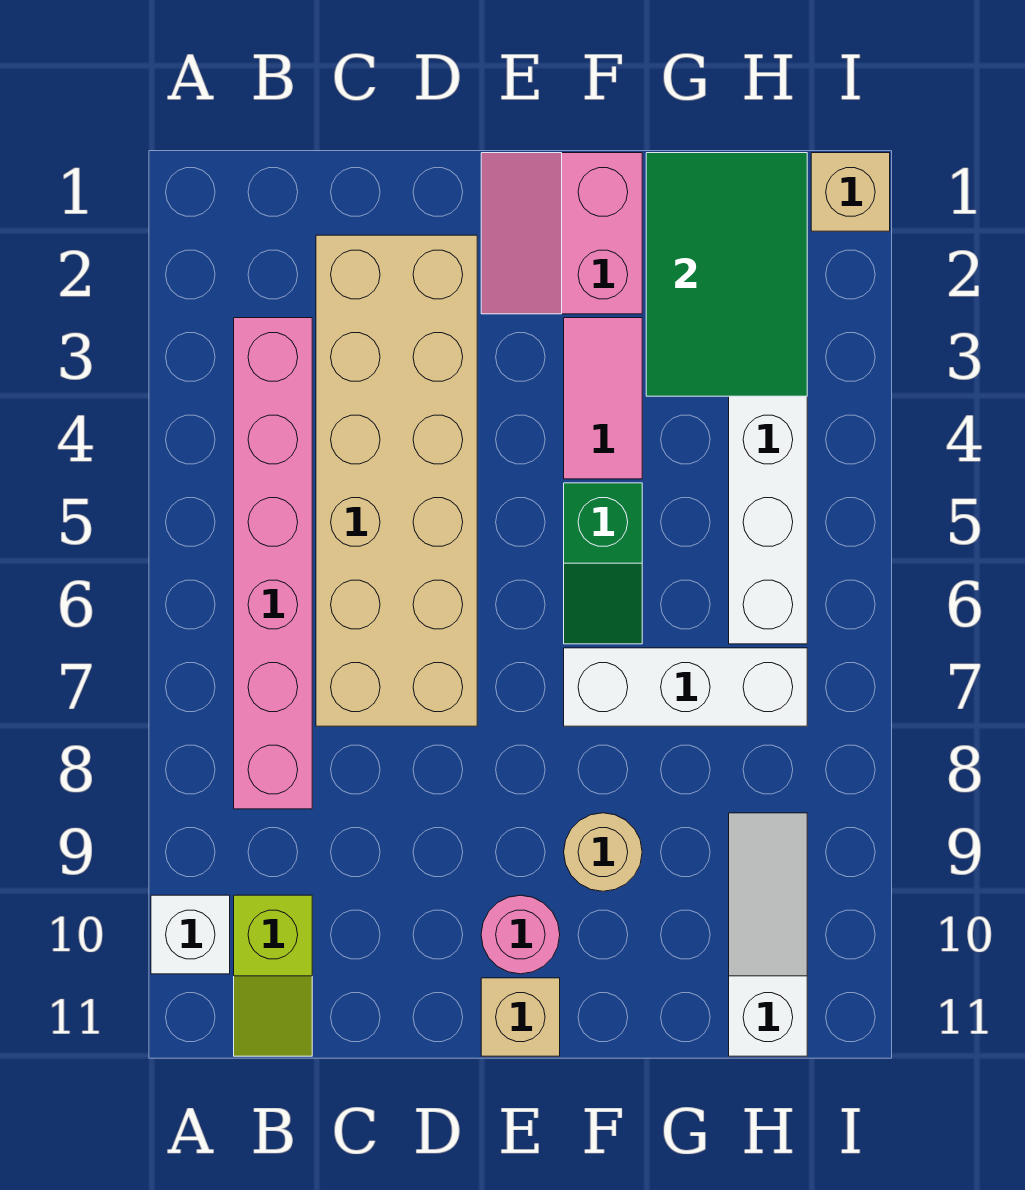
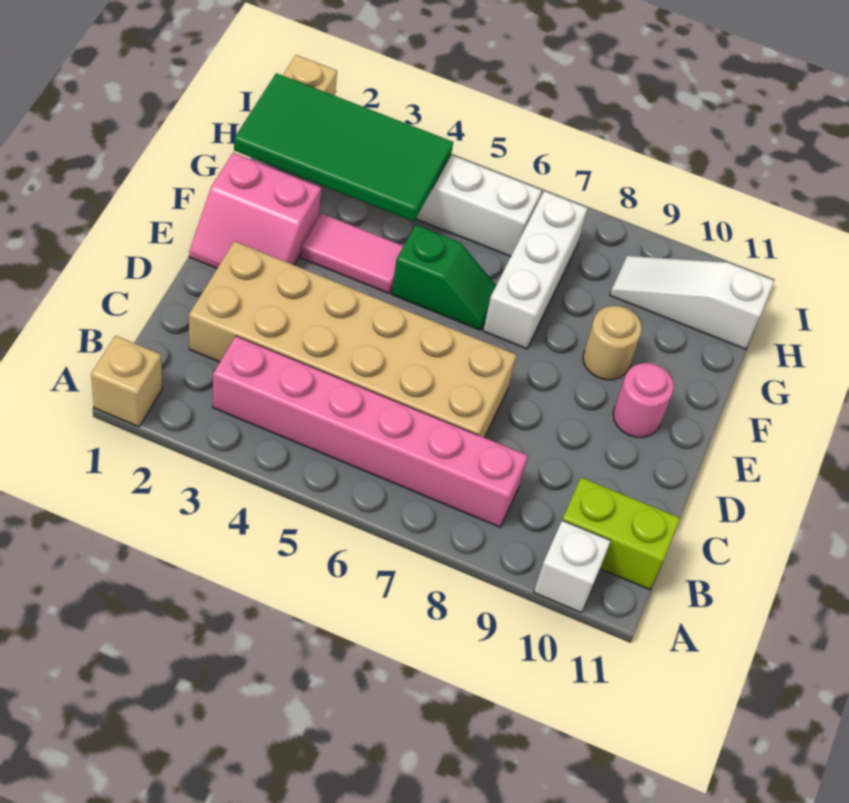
lime 1x2 slope [234,895,312,1056] -> lime 1x2 brick [562,477,680,590]
tan 1x1 brick [481,978,560,1056] -> tan 1x1 brick moved to [91,336,162,427]
green 2x3 tile [646,153,807,396] -> green 2x4 tile [234,73,453,221]

